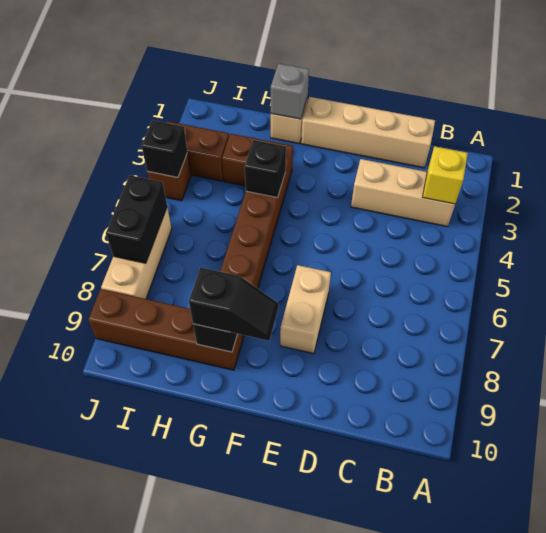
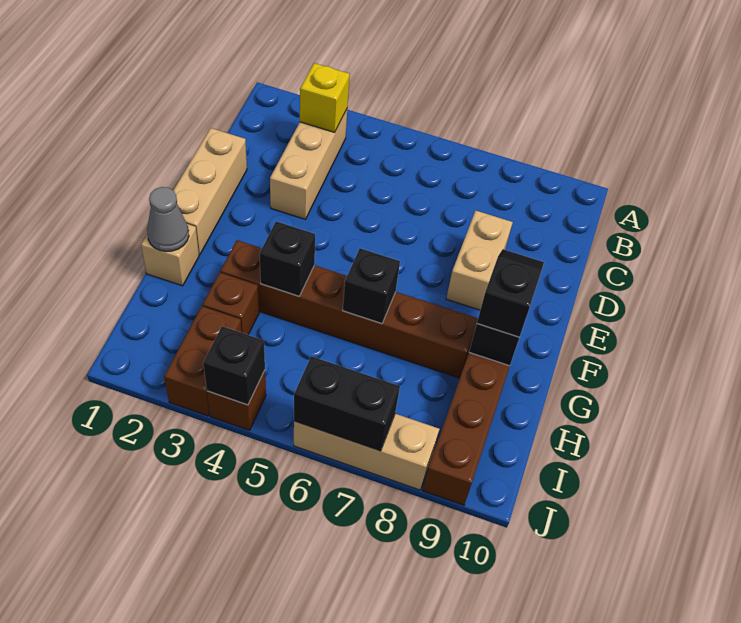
tan 1x4 brick [301,97,435,168] -> tan 1x3 brick [173,128,247,255]
tan 1x2 brick [280,265,331,354] -> tan 1x2 brick turned to [446,211,513,310]
grey 1x1 brick [271,64,309,119] -> grey 1x1 cone [147,187,189,252]
none -> black 1x1 brick [343,248,400,324]

